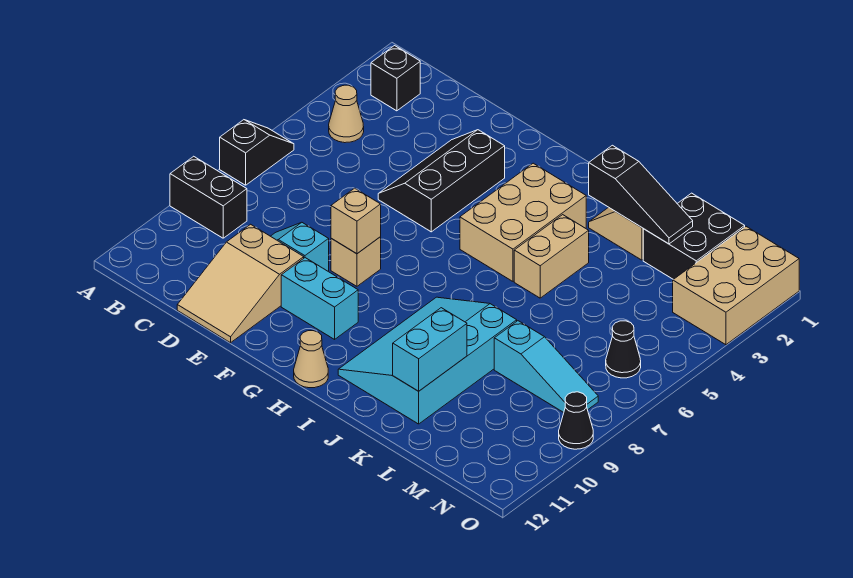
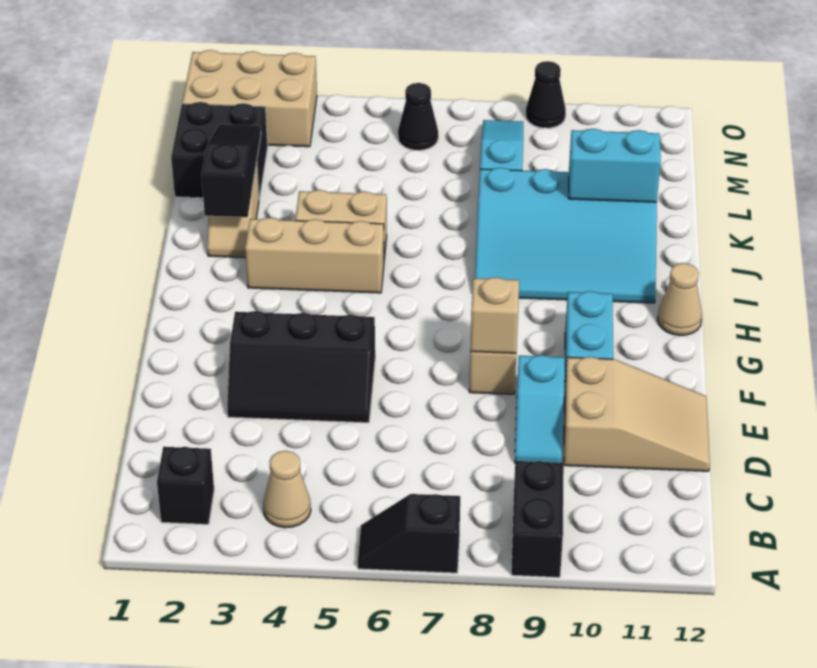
tan 2x3 brick [460,163,586,281] -> tan 1x3 brick [245,218,384,293]

